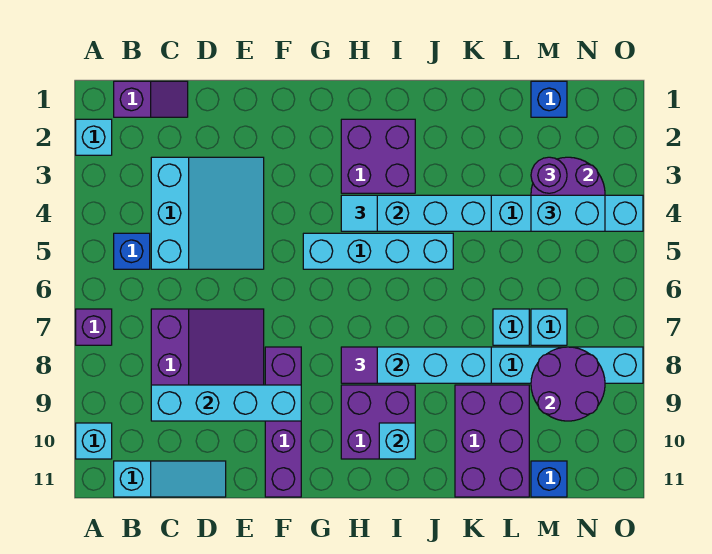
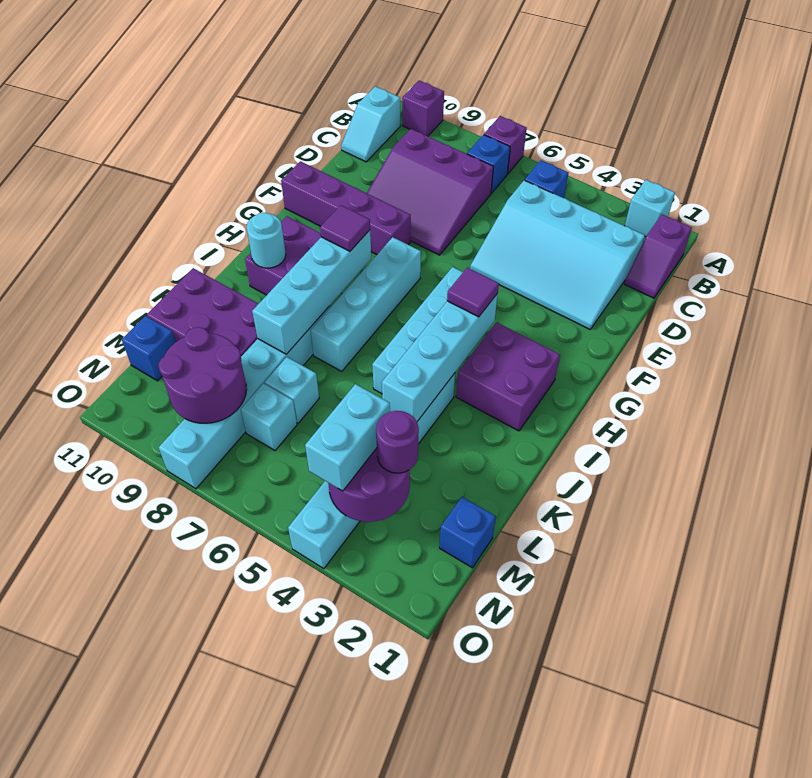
cyan 1x1 brick [76,423,112,459] -> purple 1x1 brick [402,81,444,136]
none -> blue 1x1 brick [467,135,510,193]
cyan 1x3 slope [114,461,226,497] -> cyan 1x2 slope [341,86,400,162]
cyan 3x3 slope [151,157,264,269] -> cyan 3x4 slope [470,180,645,329]
cyan 1x4 brick [151,385,301,421] -> cyan 1x4 brick moved to [310,237,421,371]
cyan 1x1 tile [341,195,377,231] -> purple 1x1 tile [447,268,499,317]
cyan 1x1 brick [379,423,415,459] -> cyan 1x1 round brick [246,213,286,268]

